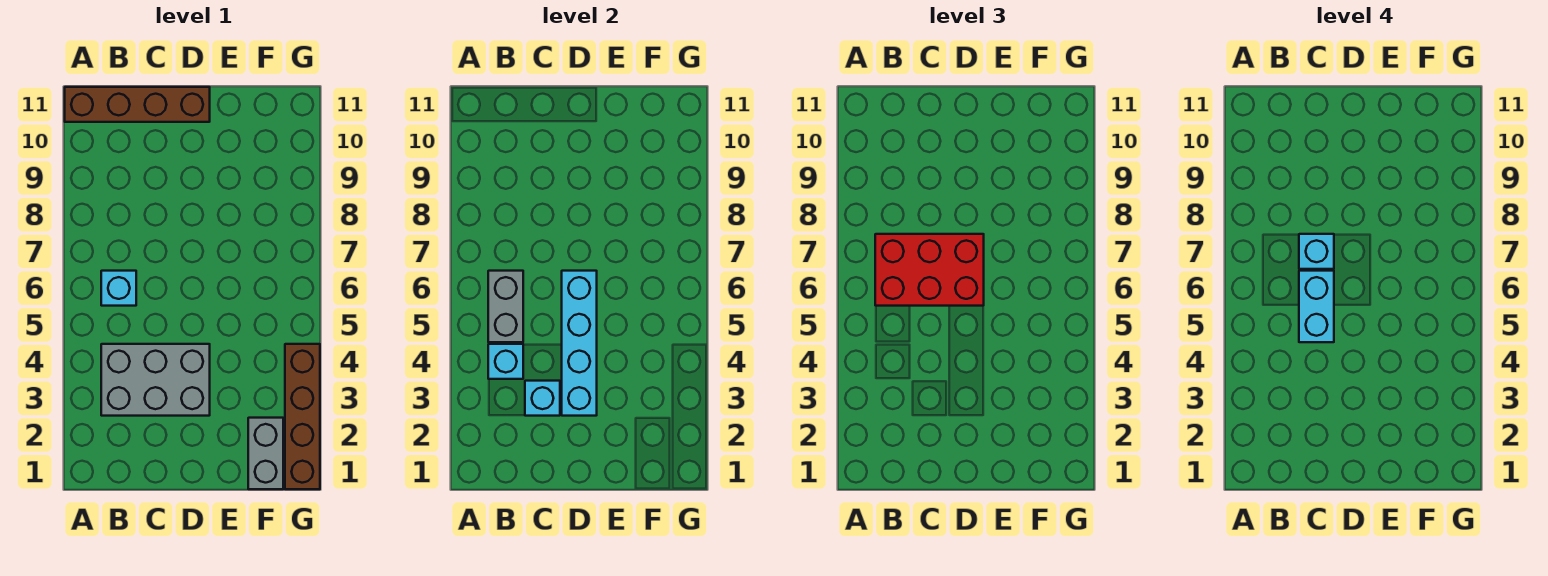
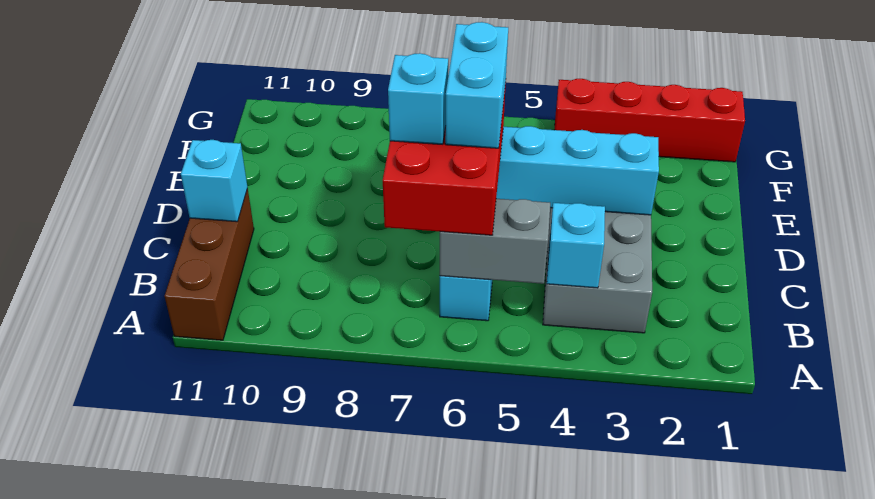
brown 1x4 brick [65,87,210,122] -> brown 1x3 brick [165,189,254,340]
cyan 1x1 brick [525,381,560,416] -> cyan 1x1 brick moved to [181,140,248,222]
cyan 1x2 brick [1299,271,1334,342] -> cyan 1x2 brick turned to [445,22,508,148]
grey 1x2 brick [248,418,283,489] -> none
brown 1x4 brick [285,344,320,489] -> red 1x4 brick [555,79,745,162]

